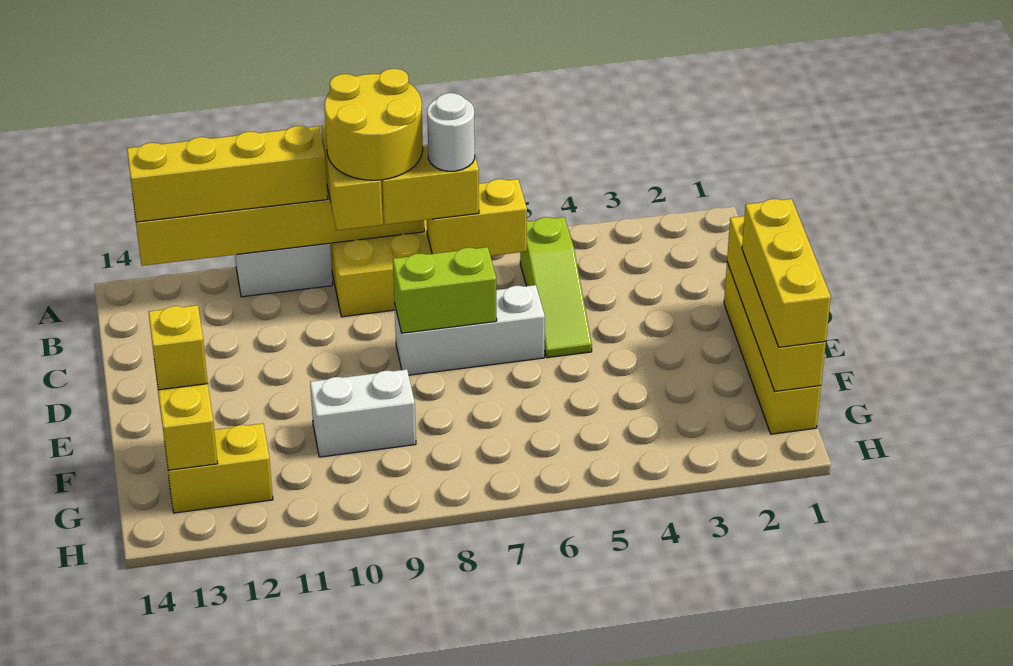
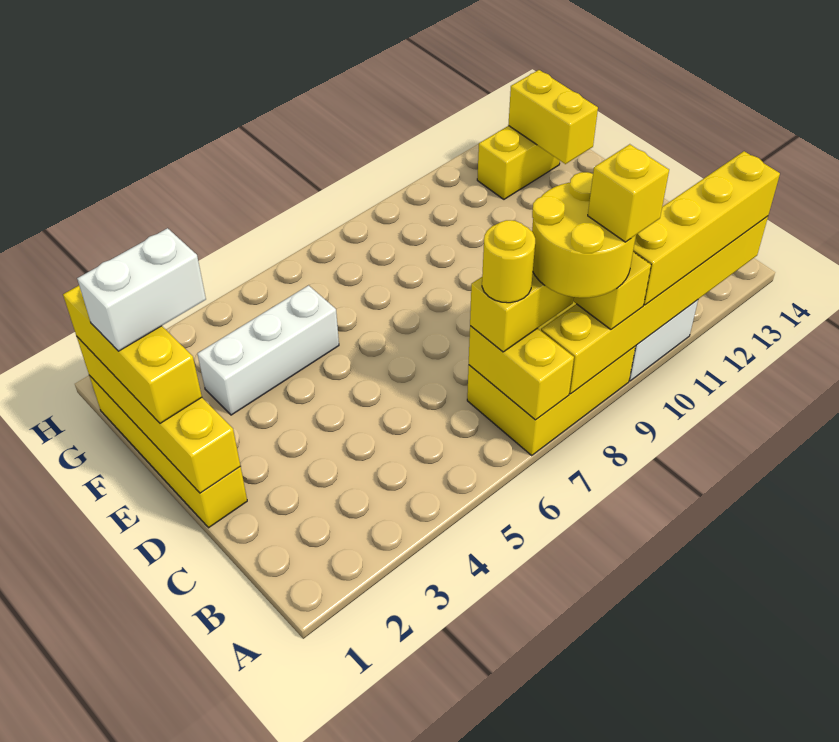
lime 1x3 slope [520,217,592,358] -> none
yellow 1x2 brick [427,179,527,256] -> yellow 1x2 brick turned to [469,326,574,420]
white 1x1 round brick [427,93,475,171] -> yellow 1x1 round brick [482,220,535,303]
white 1x3 brick [394,285,545,375] -> white 1x3 brick moved to [197,285,339,415]
lime 1x2 brick [393,247,497,333] -> none
white 1x2 brick [310,369,416,457] -> white 1x2 brick moved to [77,228,206,351]
yellow 1x1 brick [149,305,208,390] -> yellow 1x1 brick moved to [588,144,669,242]

